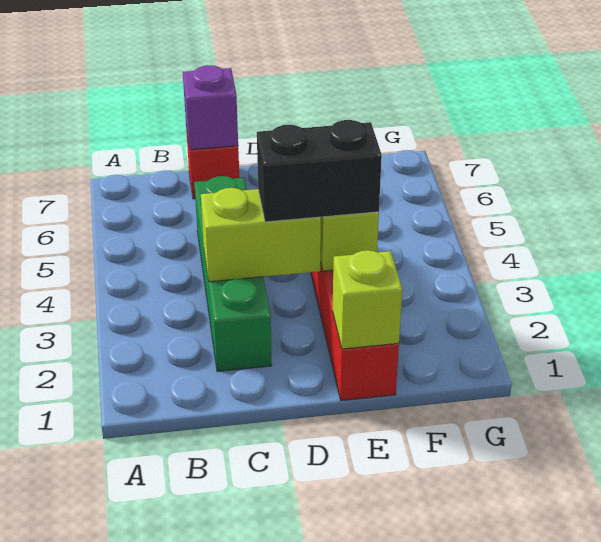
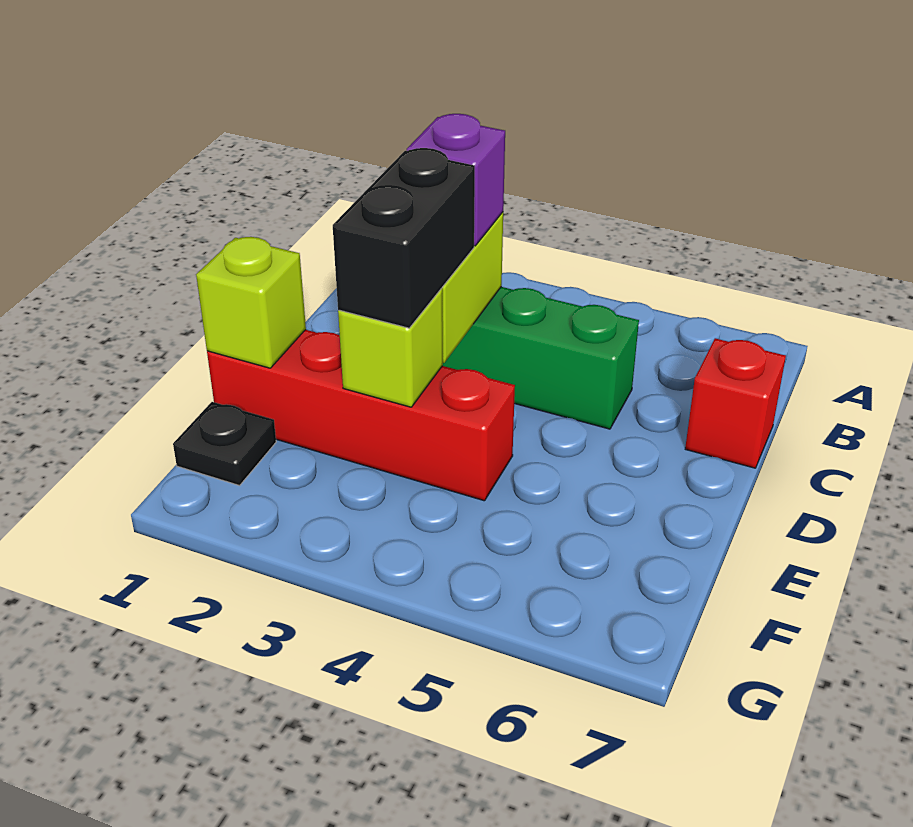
purple 1x1 brick [183,65,238,150] -> purple 1x1 brick moved to [407,114,505,246]
none -> black 1x1 plate [173,402,276,486]

